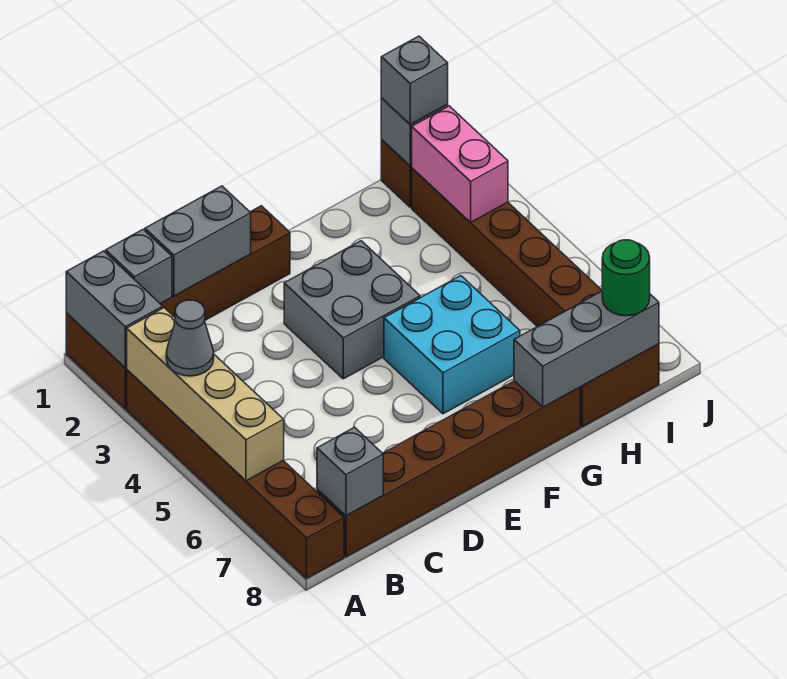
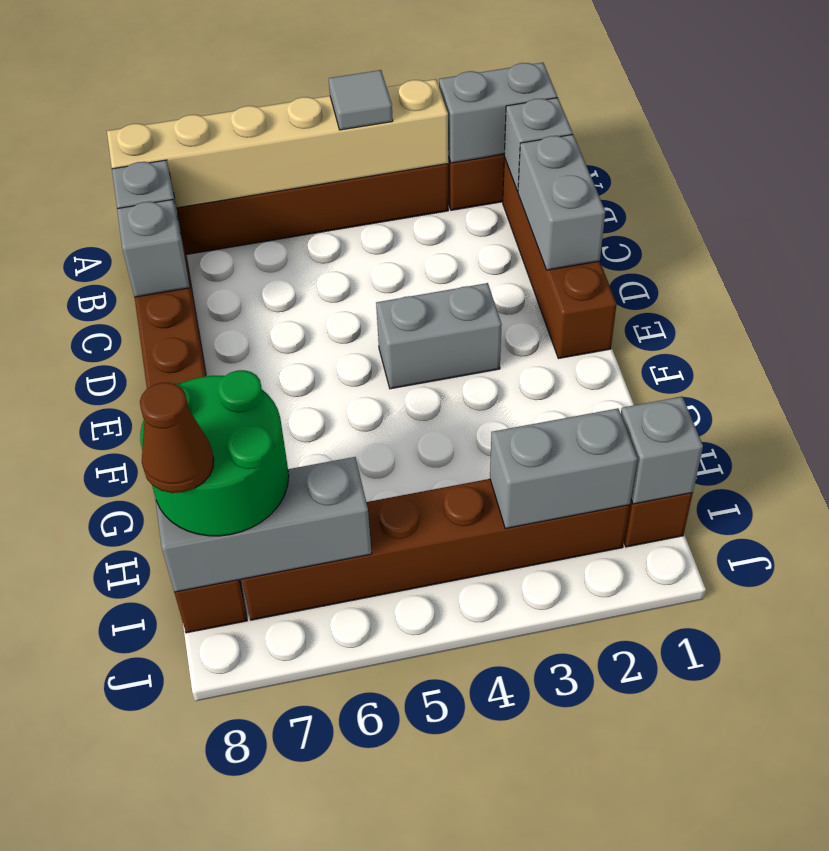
tan 1x4 brick [127,308,284,481] -> tan 1x6 brick [107,79,448,208]
grey 1x1 cone [166,300,214,376] -> grey 1x1 tile [329,70,393,130]
grey 2x2 brick [284,241,420,379] -> grey 1x2 brick [376,283,502,389]
cyan 2x2 brick [384,276,520,414] -> none
grey 1x3 brick [514,291,659,407] -> grey 1x3 brick turned to [155,457,372,592]
grey 1x1 brick [381,36,448,124] -> grey 1x1 brick moved to [117,200,190,297]
pink 1x2 brick [411,106,508,223] -> grey 1x2 brick [490,408,637,529]
green 1x1 round brick [602,240,650,316] -> green 2x2 round brick [140,370,289,536]
none -> brown 1x1 cone [140,382,214,493]

